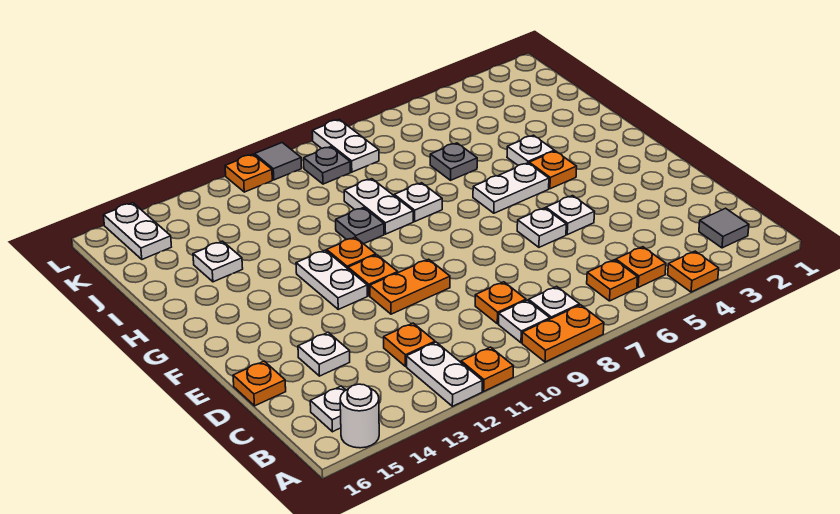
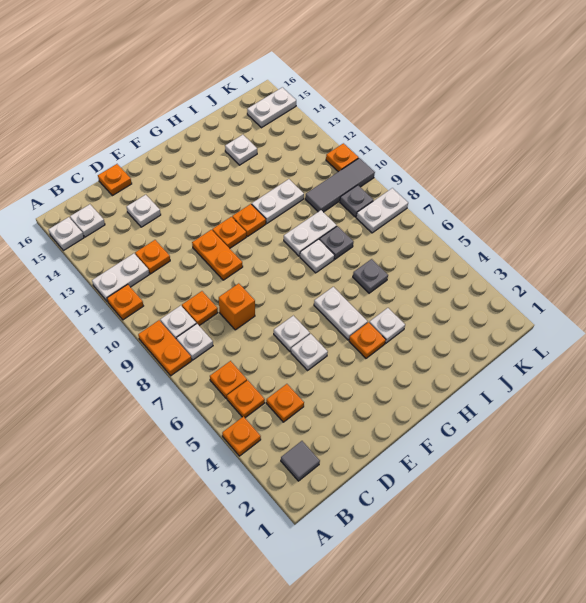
white 1x1 round brick [340,384,379,448] -> white 1x1 plate [48,217,84,251]
none -> orange 1x1 plate [266,384,304,422]
none -> orange 1x1 brick [219,283,255,330]
white 1x2 plate [296,250,367,309] -> white 1x2 plate moved to [252,179,304,223]
grey 1x1 plate [336,207,384,244] -> grey 1x1 plate moved to [319,226,353,259]
grey 1x1 tile [255,143,302,180] -> grey 1x3 tile [305,158,375,212]

